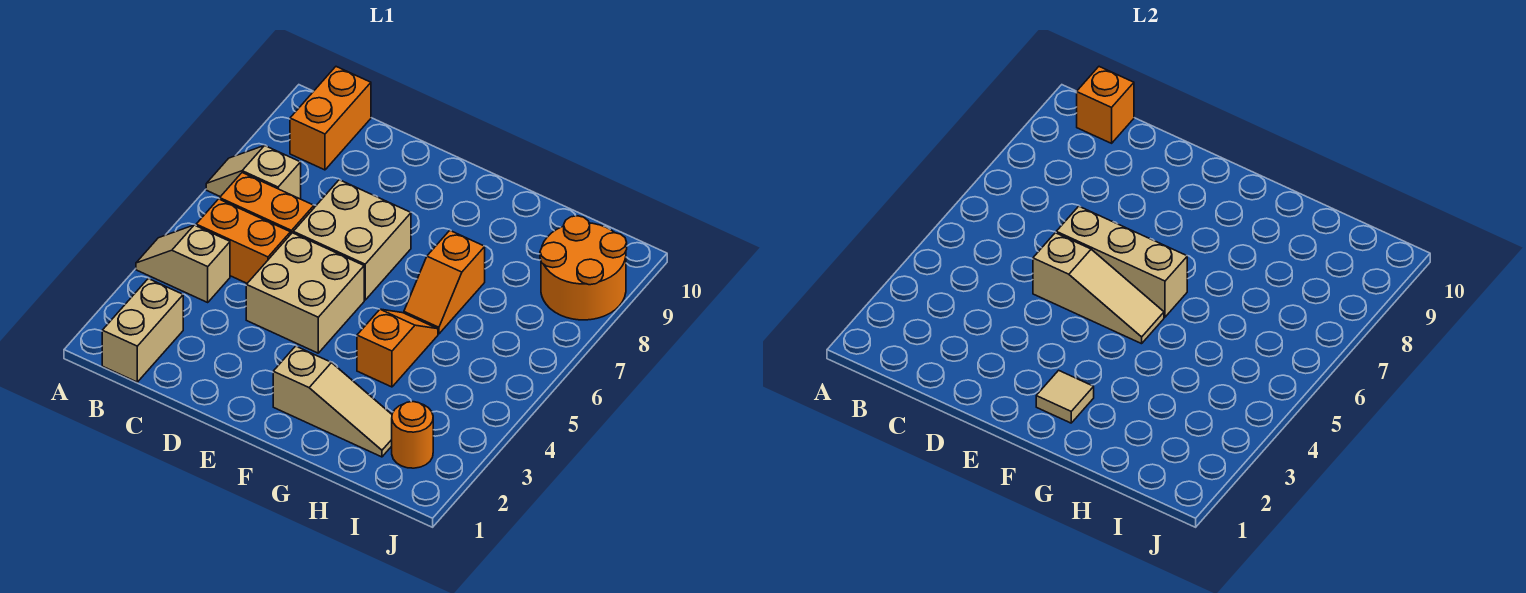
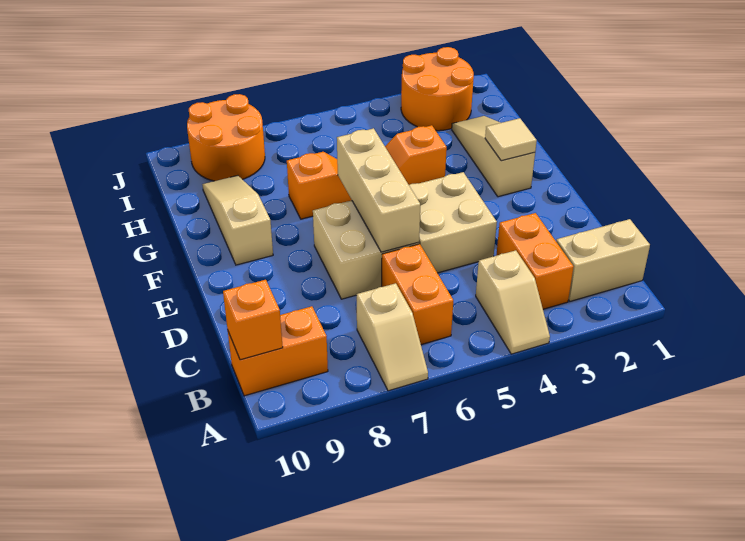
orange 1x2 brick [196,199,290,283] -> orange 1x2 brick moved to [496,213,574,309]
tan 1x3 slope [1033,233,1164,344] -> tan 1x3 slope moved to [202,176,273,265]
orange 1x1 round brick [392,402,433,468] -> orange 2x2 round brick [401,47,474,131]

